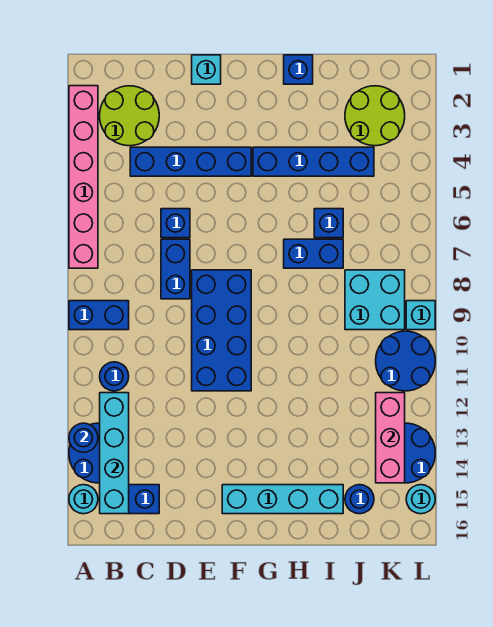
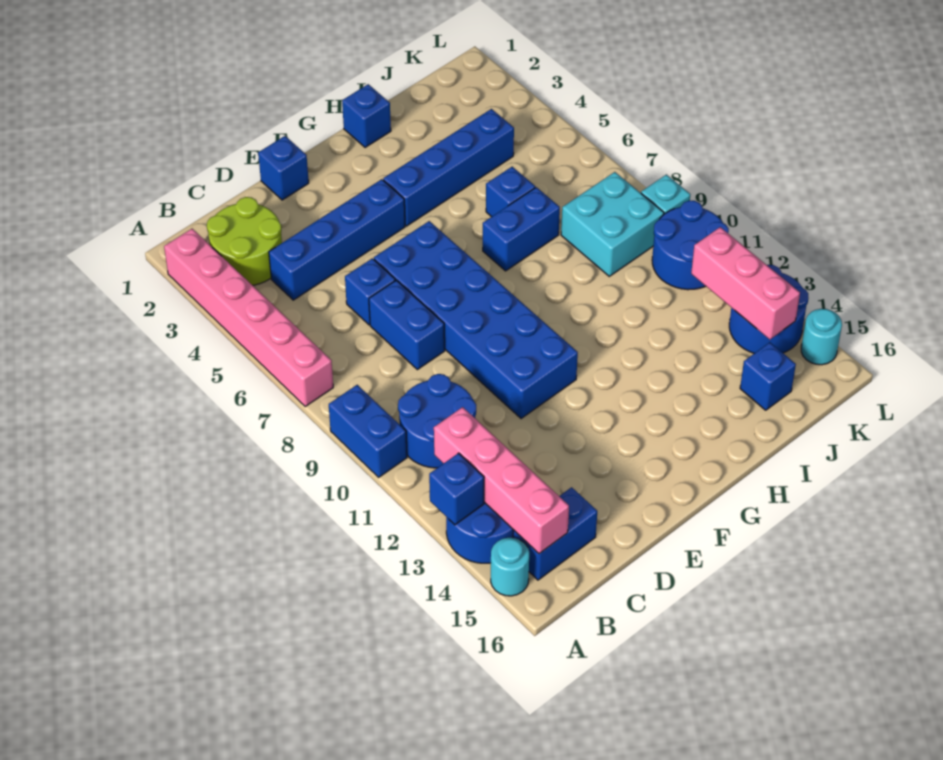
blue 1x2 brick [69,301,129,330] -> blue 1x2 brick turned to [329,385,407,477]
blue 1x1 round brick [69,423,98,452] -> blue 1x1 brick [429,453,484,525]
blue 1x1 round brick [100,362,129,391] -> blue 2x2 round brick [398,374,476,468]
cyan 1x4 brick [100,393,129,514] -> pink 1x4 brick [434,407,569,554]
cyan 1x1 brick [192,55,221,84] -> blue 1x1 brick [258,136,309,200]
blue 2x4 brick [192,270,251,391] -> blue 2x6 brick [374,221,578,419]
cyan 1x4 brick [222,485,343,514] -> none
lime 2x2 round brick [345,86,405,146] -> none
blue 1x1 round brick [345,485,374,514] -> blue 1x1 brick [740,342,796,410]

